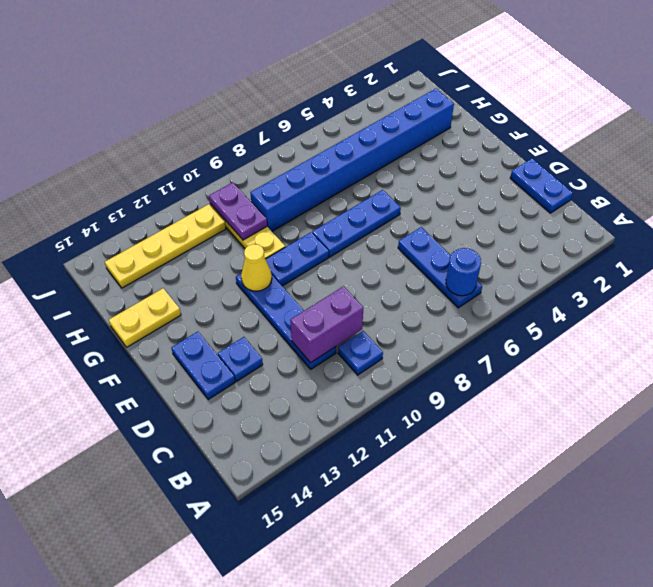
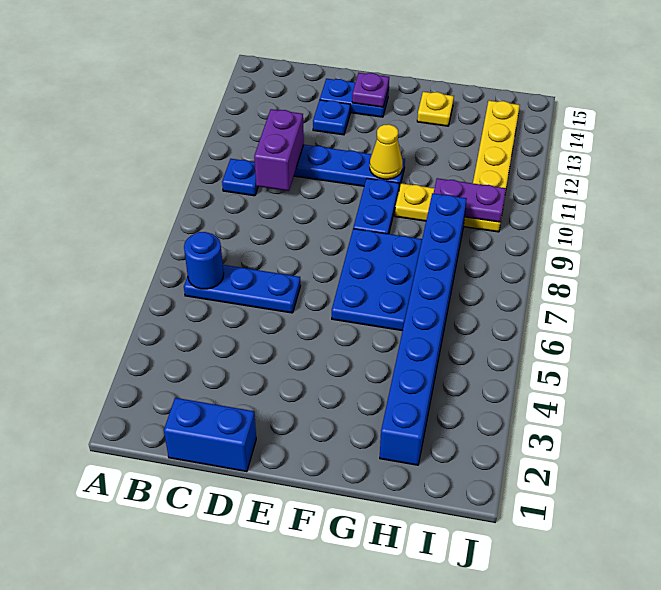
blue 1x2 plate [510,159,573,213] -> blue 1x2 brick [164,398,256,472]
none -> purple 1x1 plate [352,73,389,107]
blue 1x3 plate [312,190,401,257] -> blue 2x3 plate [332,229,422,331]
yellow 1x2 plate [109,288,181,347] -> yellow 1x1 plate [417,92,454,126]

